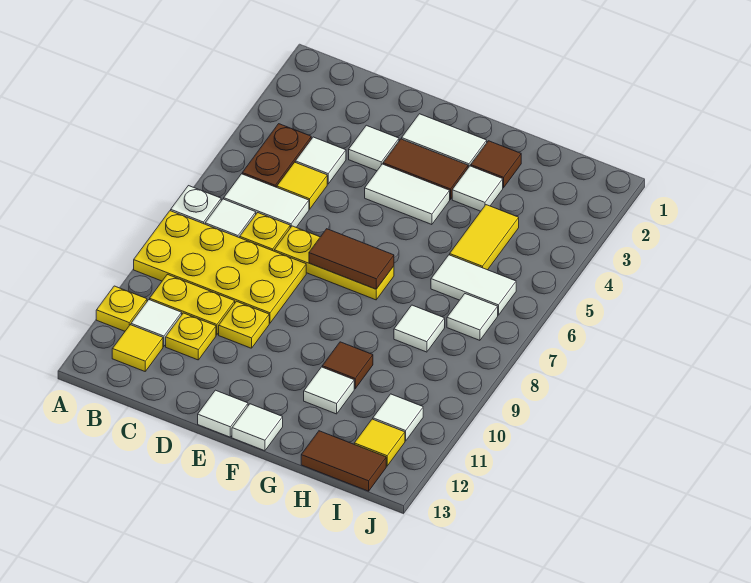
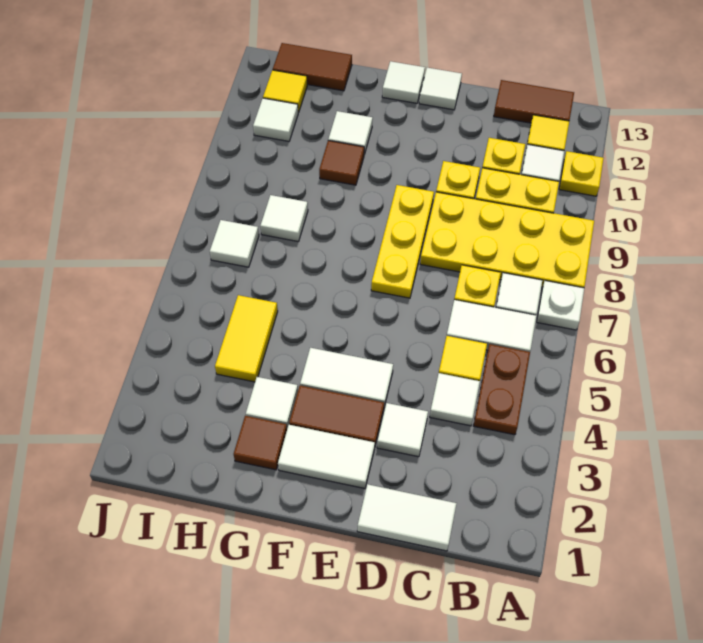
yellow 1x3 plate [274,226,394,300] -> yellow 1x3 plate turned to [371,185,434,298]
brown 1x2 tile [309,229,394,289] -> brown 1x2 tile moved to [494,80,574,123]
white 1x2 tile [431,255,516,315] -> white 1x2 tile moved to [357,484,457,551]

